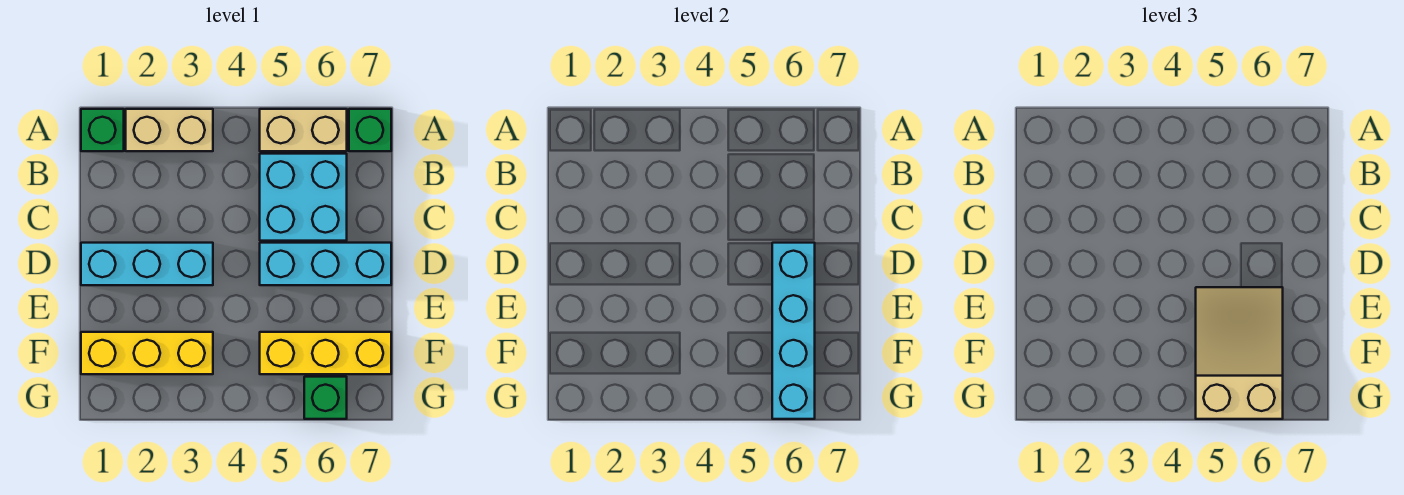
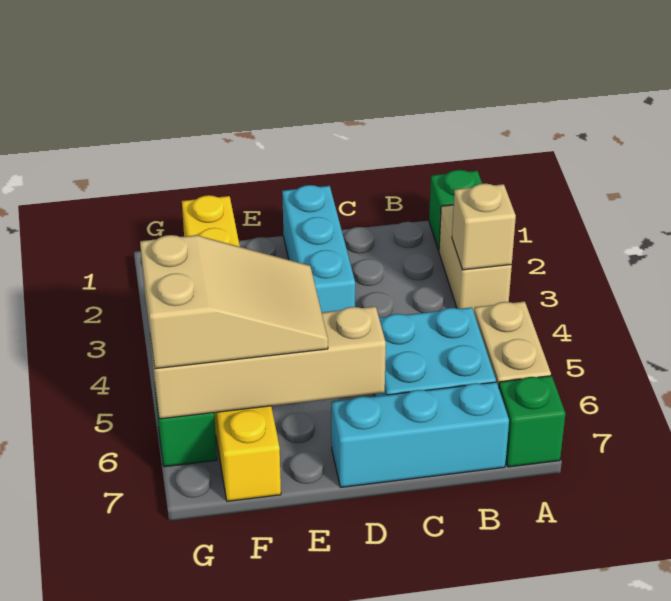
none -> tan 1x1 brick [452,183,516,270]
cyan 1x3 brick [260,243,391,285] -> cyan 1x3 brick turned to [331,382,509,487]
cyan 1x4 brick [772,243,815,419] -> tan 1x4 brick [150,306,386,419]

